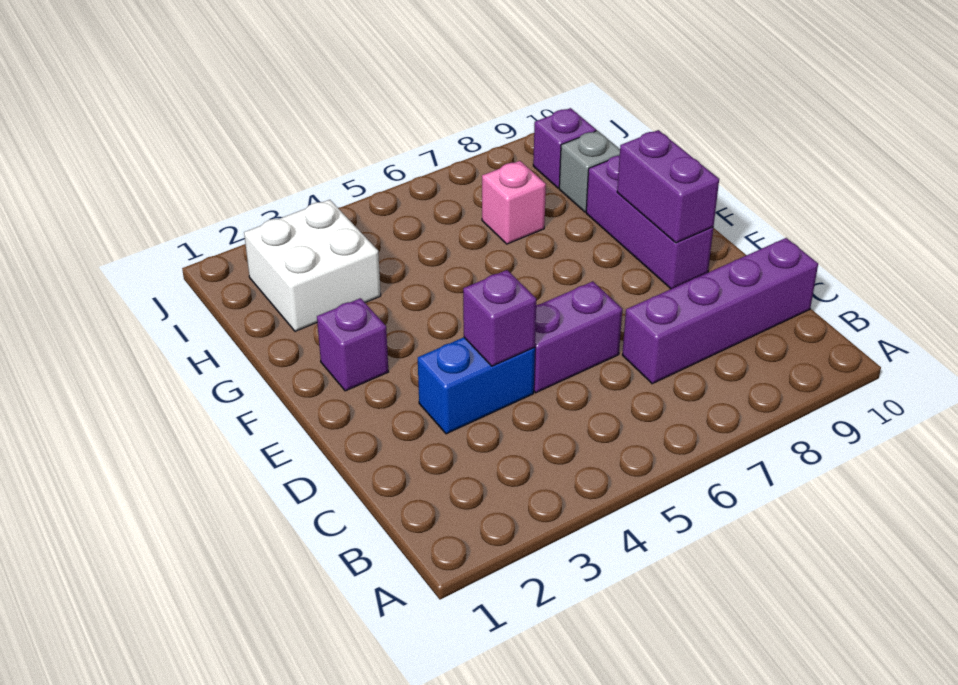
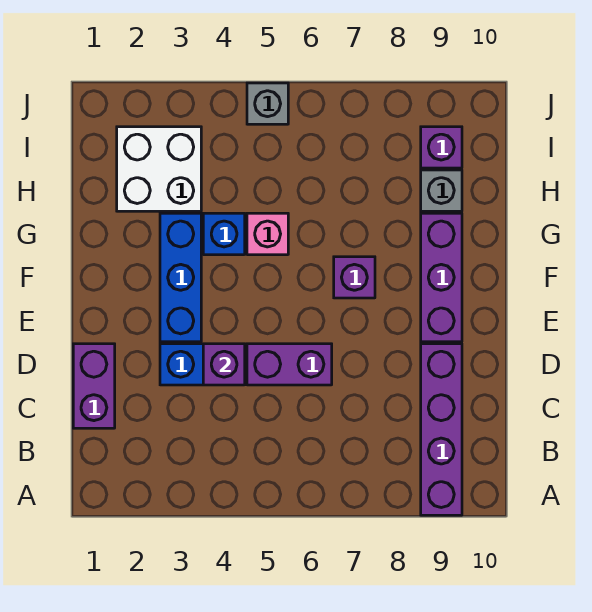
purple 1x4 brick [622,238,818,384] -> purple 1x4 brick turned to [421,344,462,515]
none -> blue 1x3 brick [160,213,201,342]
purple 1x2 brick [617,130,719,243] -> purple 1x2 brick moved to [73,344,115,428]
purple 1x1 brick [317,298,388,391] -> purple 1x1 brick moved to [334,257,375,298]
none -> blue 1x1 brick [203,213,245,255]
pink 1x1 brick [482,161,546,244] -> pink 1x1 brick moved to [247,213,288,255]
none -> grey 1x1 brick [247,83,288,124]

